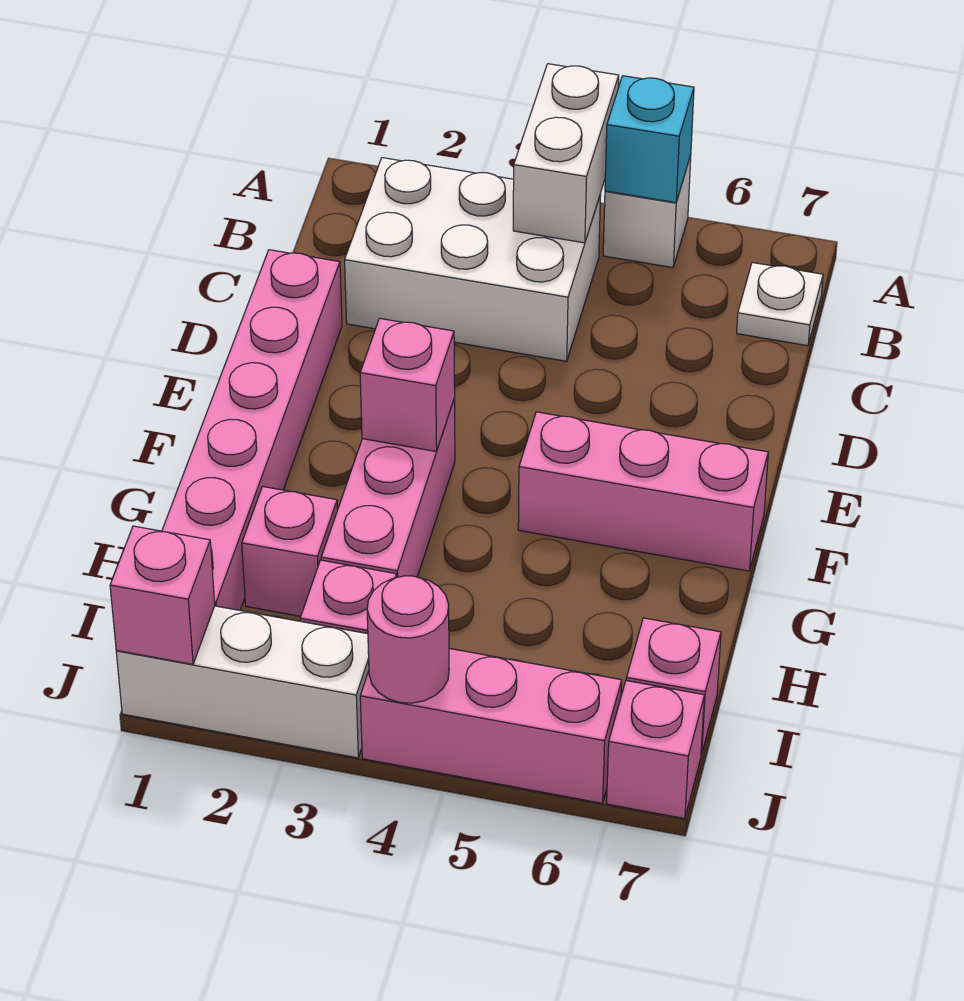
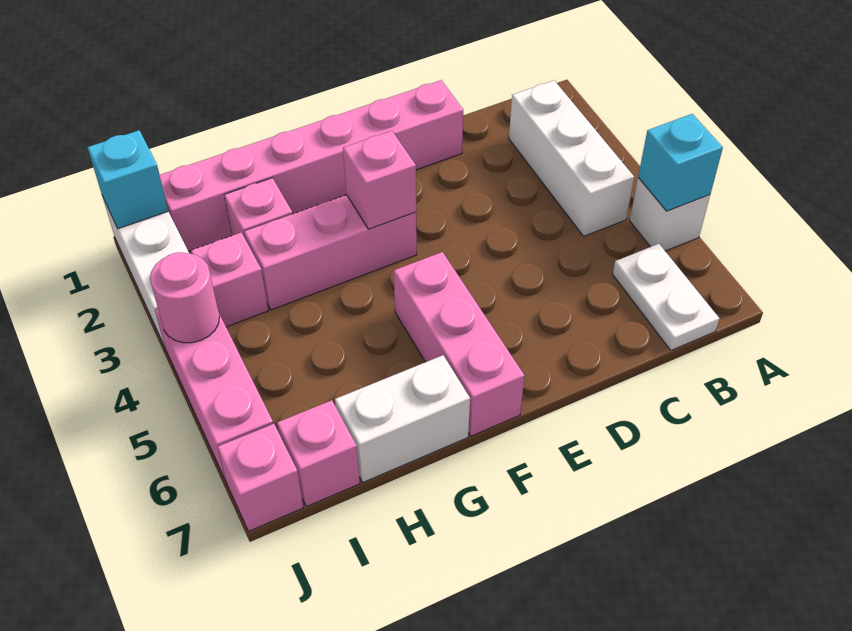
white 1x2 brick [513,64,619,243] -> white 1x2 brick moved to [335,355,470,482]
white 2x3 brick [345,158,601,361] -> white 1x3 brick [509,80,634,236]
white 1x1 plate [737,263,823,346] -> white 1x2 plate [613,244,719,350]
pink 1x1 brick [110,526,215,664] -> cyan 1x1 brick [87,130,168,229]

